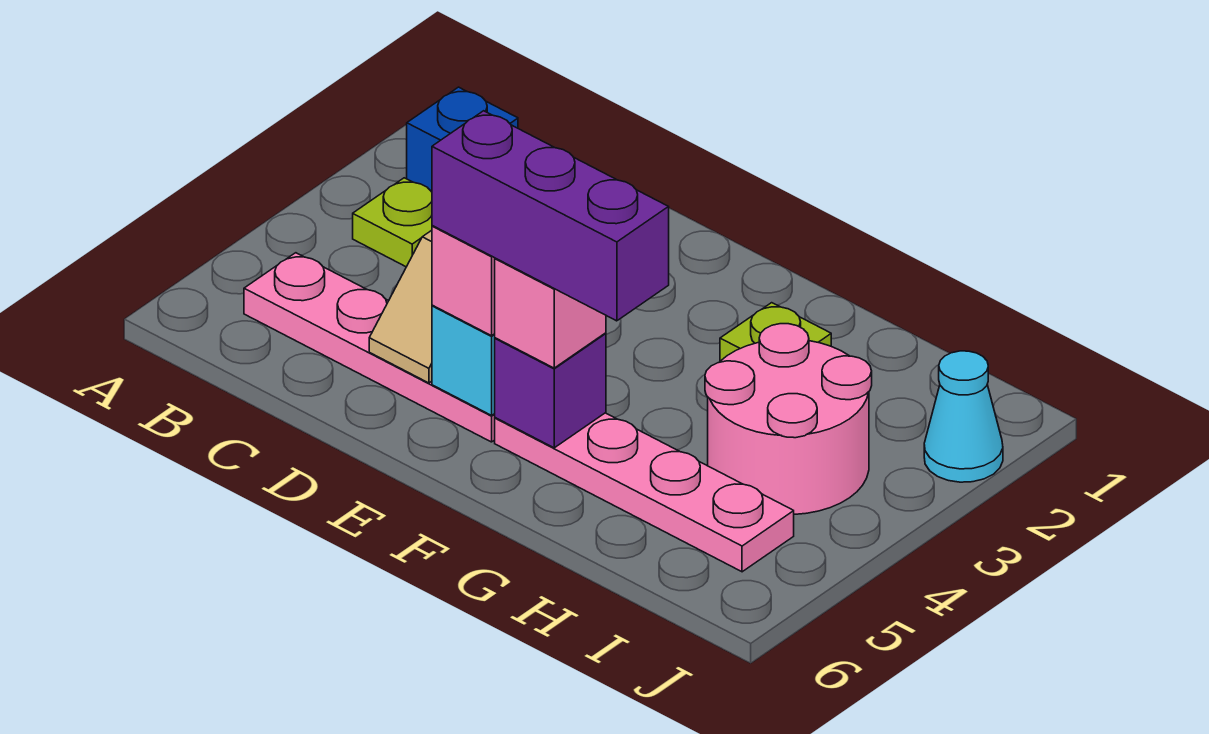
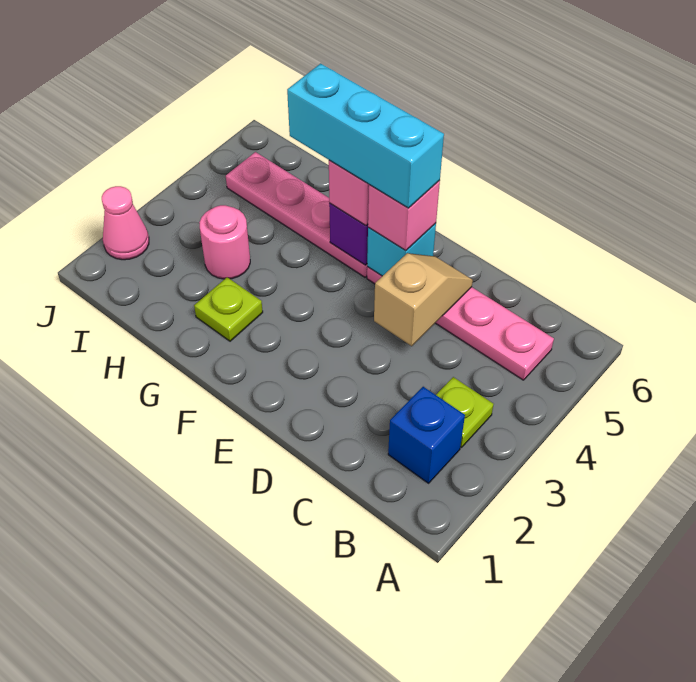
purple 1x3 brick [432,111,669,321] -> cyan 1x3 brick [287,64,444,208]
pink 2x2 round brick [705,324,872,514] -> pink 1x1 round brick [199,205,250,279]
cyan 1x1 cone [924,351,1003,482] -> pink 1x1 cone [102,186,149,260]

